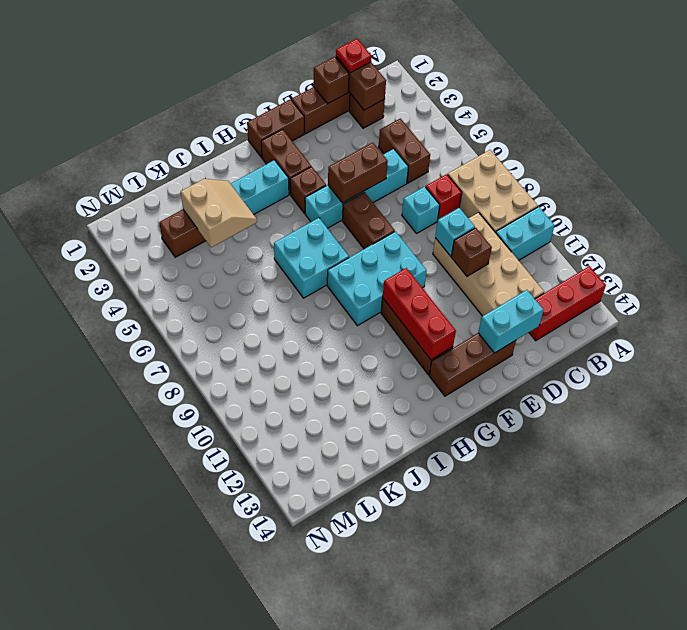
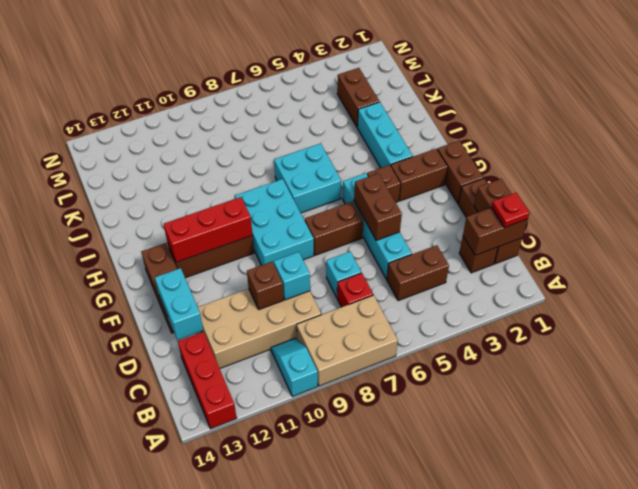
cyan 1x2 brick [496,207,554,260] -> cyan 1x2 slope [271,338,318,397]
tan 2x2 slope [181,179,257,247] -> none

